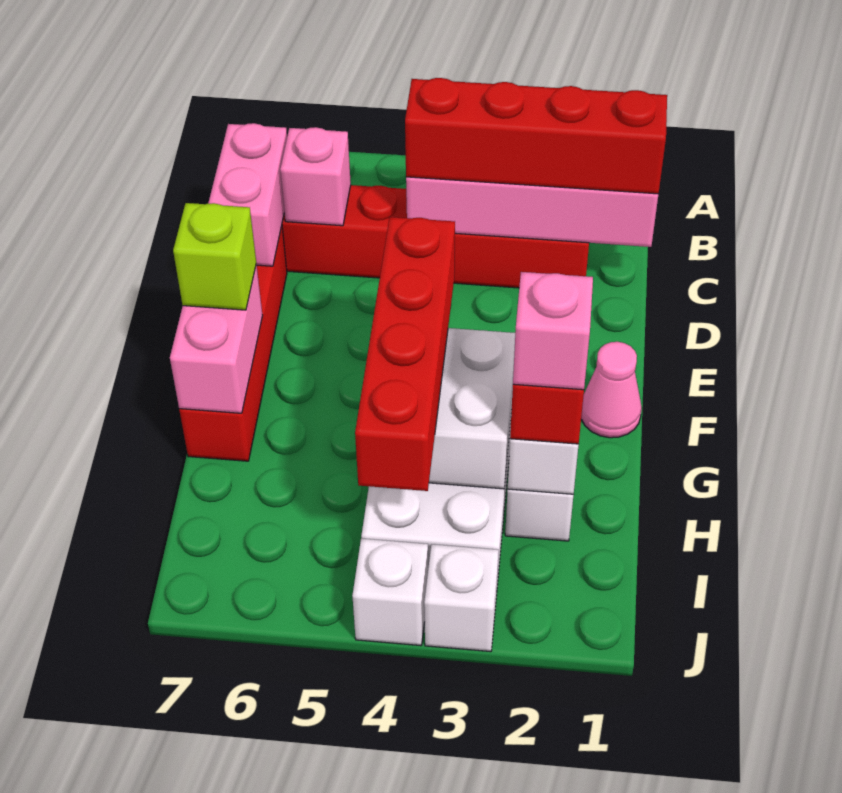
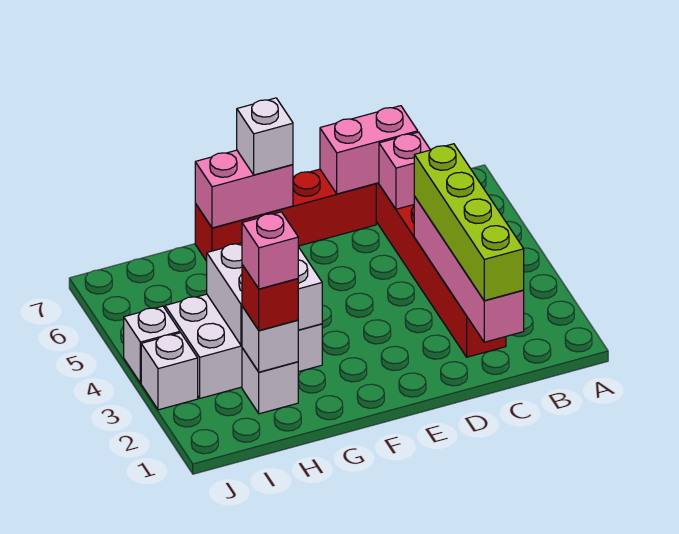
red 1x4 brick [405,78,667,194] -> lime 1x4 brick [414,144,524,301]
pink 1x1 cone [581,342,642,438] -> none
red 1x4 brick [355,217,455,491] -> none
lime 1x1 brick [173,203,256,310] -> white 1x1 brick [237,98,293,175]

